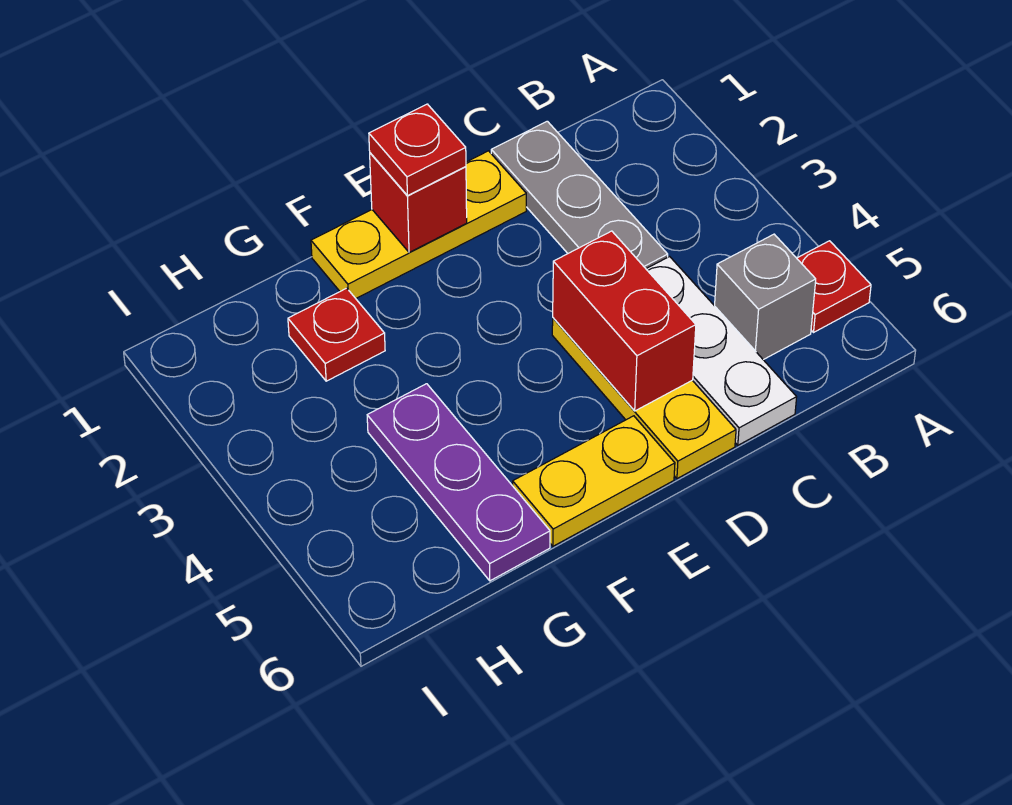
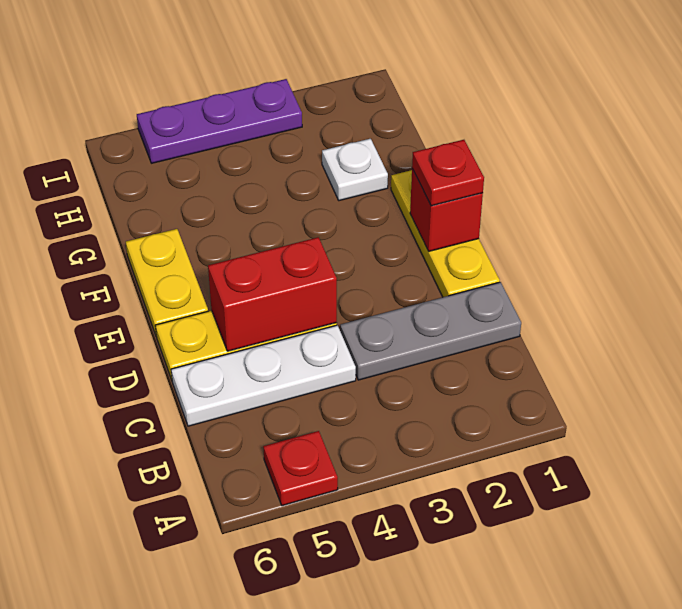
grey 1x1 brick [715,234,816,360] -> none
red 1x1 plate [288,288,385,381] -> white 1x1 plate [322,139,388,201]
purple 1x3 plate [367,384,550,581] -> purple 1x3 plate moved to [137,79,302,163]

